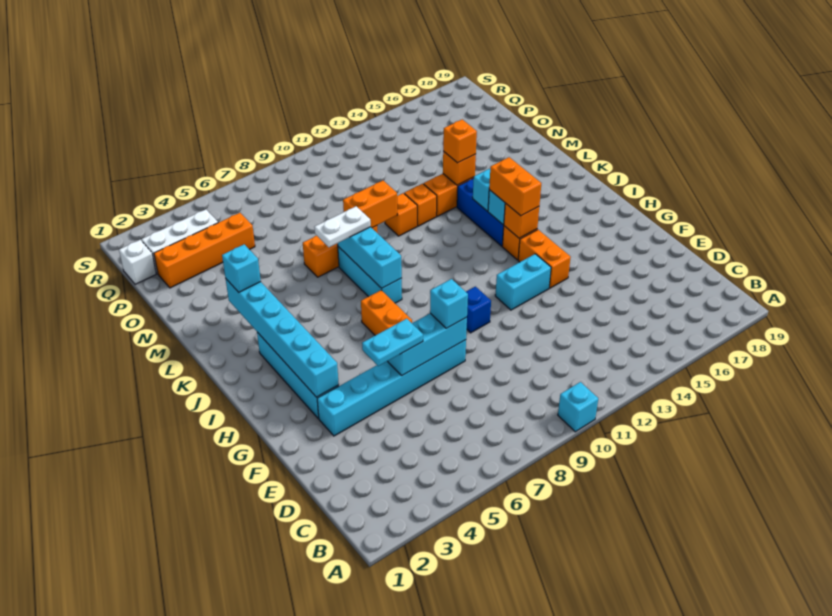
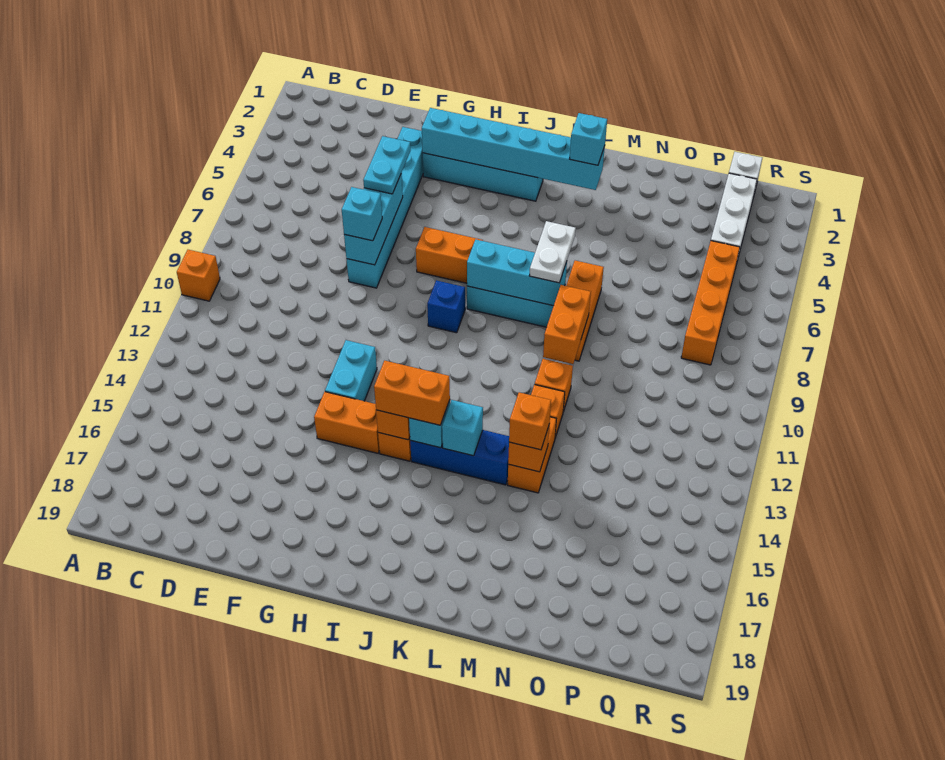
cyan 1x1 brick [558,382,598,432] -> orange 1x1 brick [177,250,220,301]
blue 1x1 brick [466,287,491,333] -> blue 1x1 brick moved to [427,280,465,333]
orange 1x4 brick [154,213,255,288] -> orange 1x4 brick moved to [681,241,740,365]

